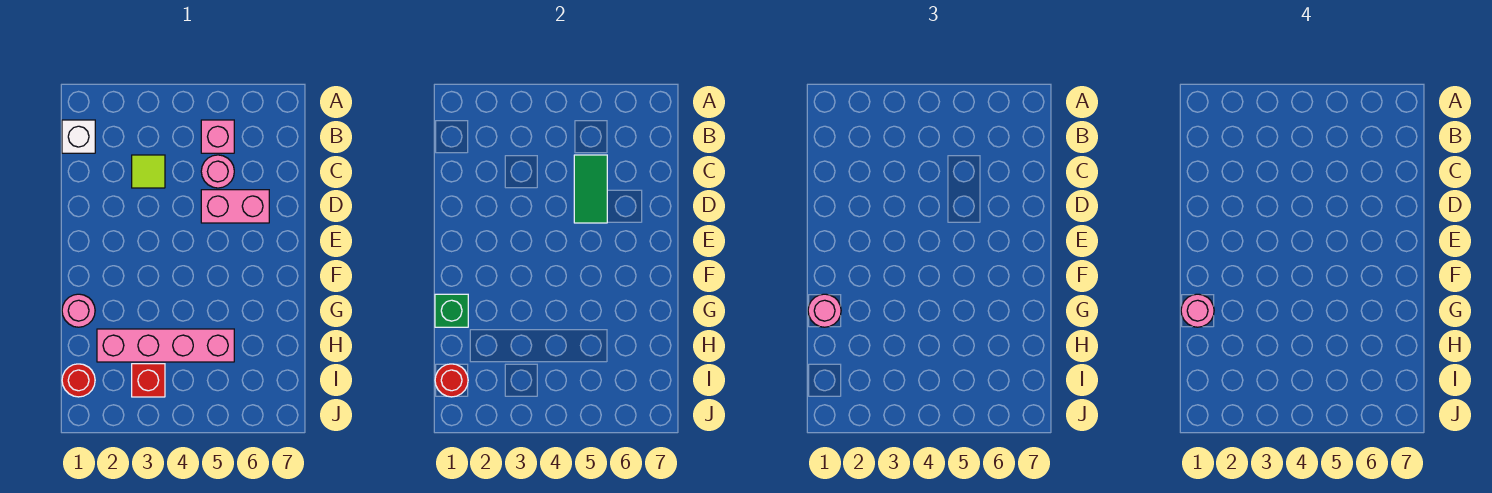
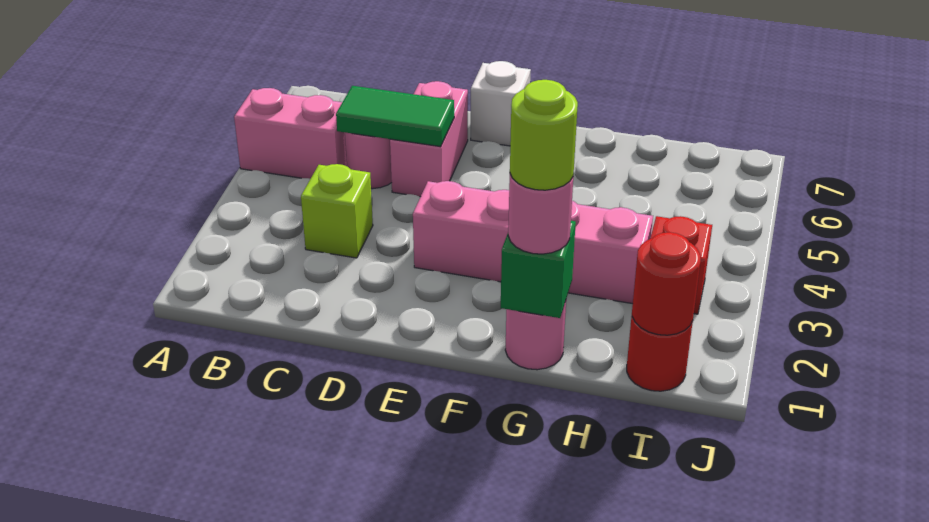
white 1x1 brick [62,120,95,153] -> white 1x1 brick moved to [471,61,531,146]
pink 1x1 brick [201,120,234,153] -> pink 1x2 brick [234,88,347,179]
lime 1x1 tile [132,155,165,188] -> lime 1x1 brick [301,164,373,258]
pink 1x1 round brick [1181,294,1214,327] -> lime 1x1 round brick [510,80,578,190]
pink 1x4 brick [97,329,234,362] -> pink 1x4 brick turned to [413,181,653,304]

